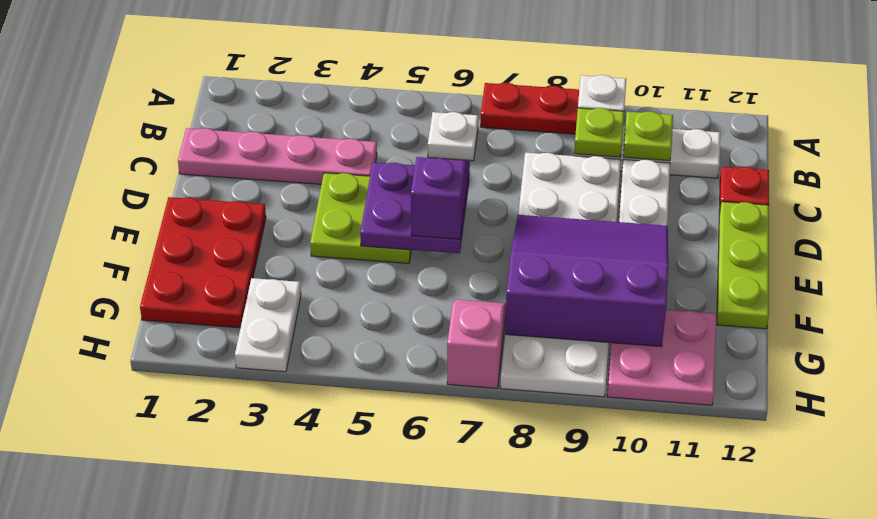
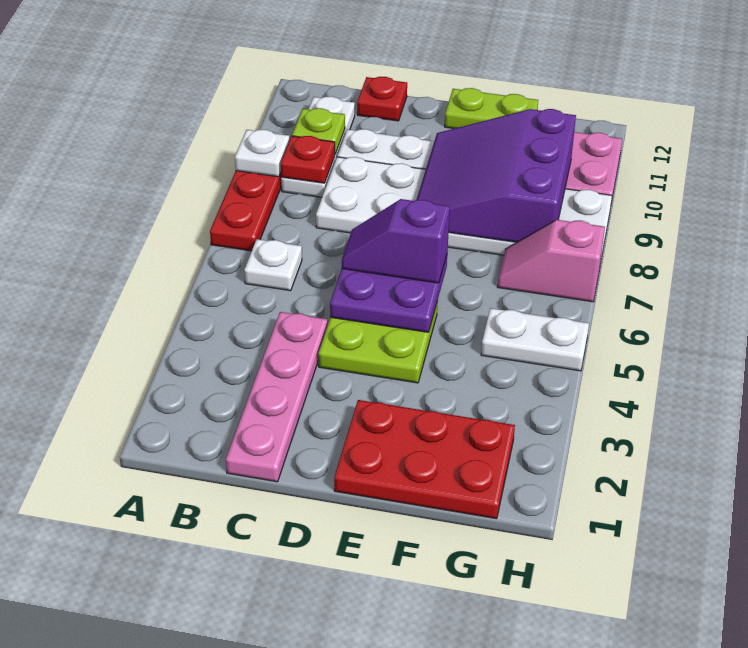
lime 1x1 plate [574,108,624,157] -> red 1x1 plate [281,136,335,183]
lime 1x3 plate [717,202,769,329] -> lime 1x2 plate [445,88,538,129]
white 1x2 plate [235,278,301,372] -> white 1x2 plate moved to [481,308,589,371]

